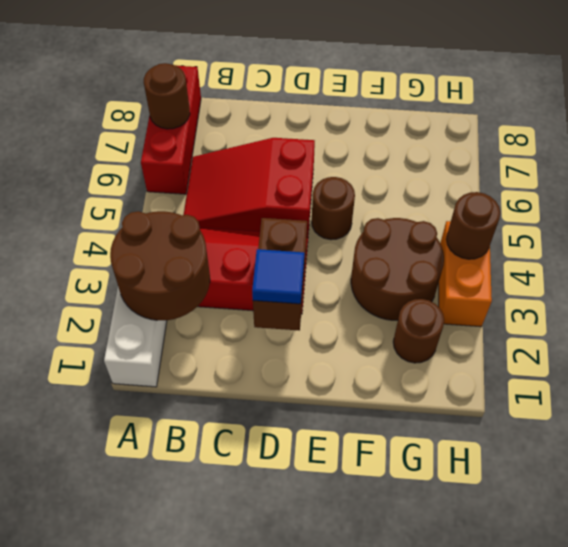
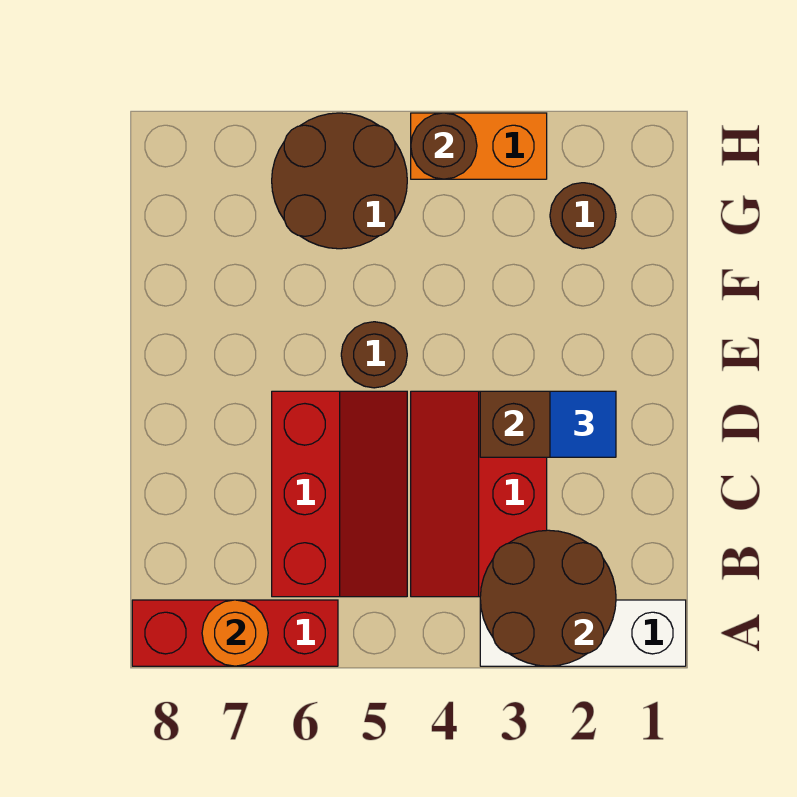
brown 1x1 round brick [144,63,190,129] -> orange 1x1 round brick [202,600,268,666]
red 2x3 slope [184,138,315,235] -> red 2x3 slope turned to [272,391,407,597]
brown 2x2 round brick [351,218,444,320] -> brown 2x2 round brick moved to [272,113,407,249]

